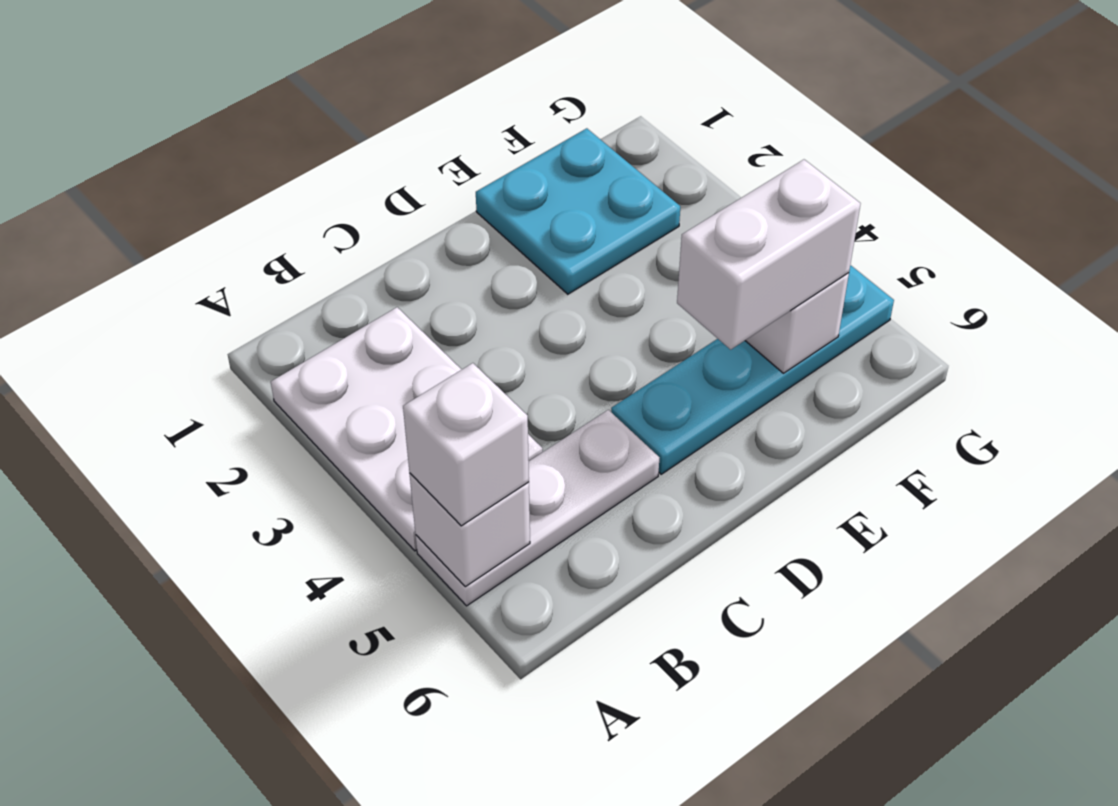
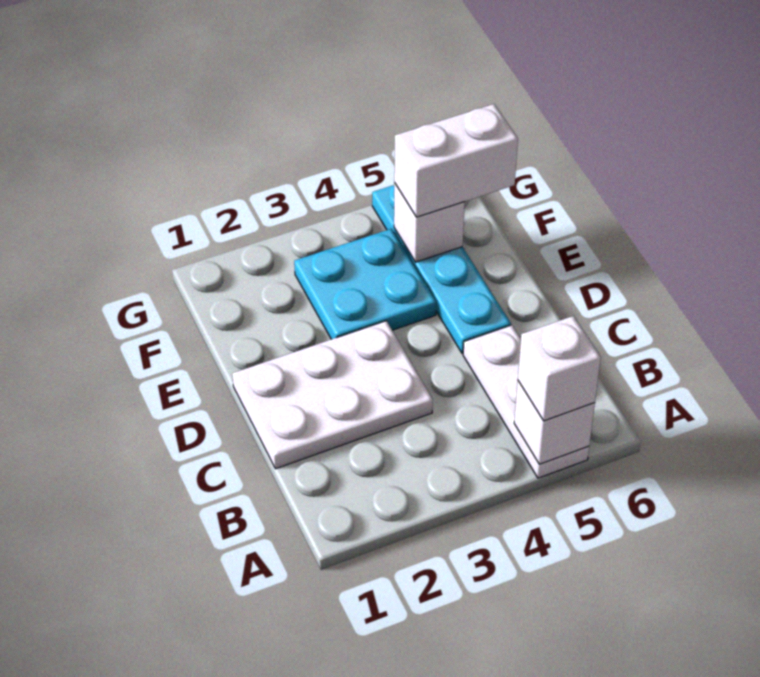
white 2x3 plate [271,307,543,551] -> white 2x3 plate moved to [232,321,433,469]
cyan 2x2 plate [476,128,680,294] -> cyan 2x2 plate moved to [294,229,436,339]
white 1x2 brick [677,160,860,349] -> white 1x2 brick turned to [394,104,518,217]

